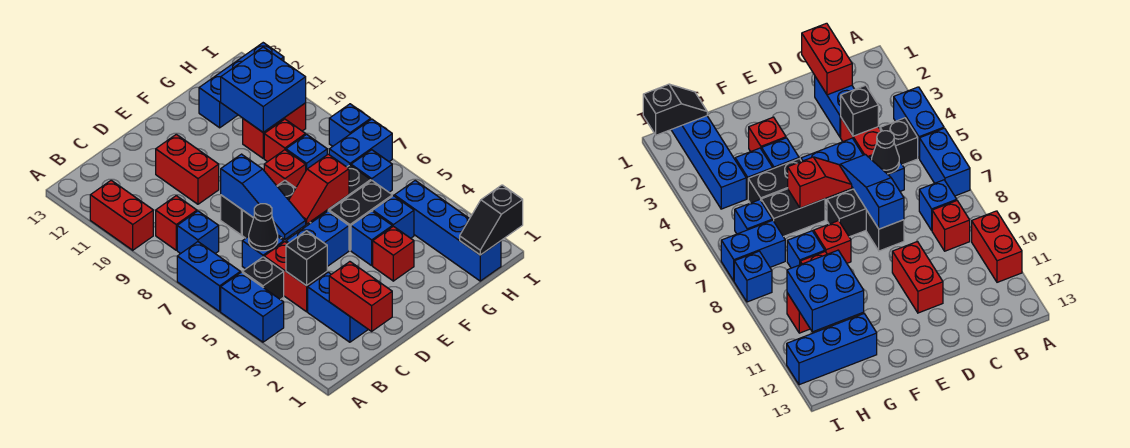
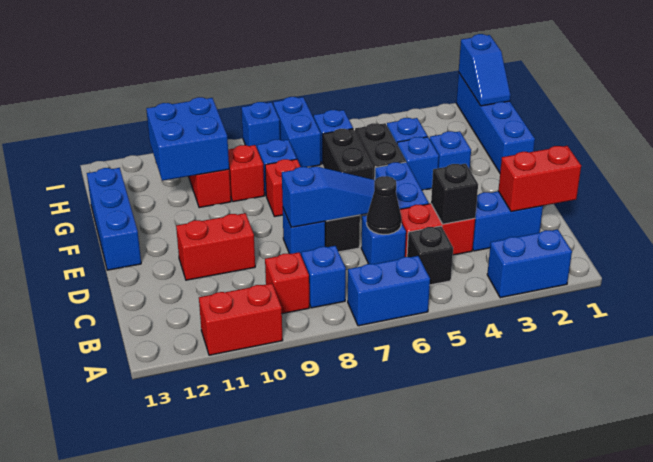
blue 1x2 brick [221,272,284,342] -> blue 1x2 brick moved to [487,229,572,298]
black 1x1 brick [221,195,242,235] -> blue 1x1 brick [283,209,325,254]
red 1x2 slope [289,154,349,224] -> none
red 1x1 brick [373,226,414,281] -> blue 1x1 brick [430,131,471,169]
blue 1x3 brick [199,43,284,128] -> blue 1x3 brick moved to [87,168,141,270]
blue 1x4 brick [394,181,501,281] -> blue 1x4 brick turned to [456,73,535,173]
black 1x2 slope [460,185,523,255] -> blue 1x2 slope [459,34,511,106]

